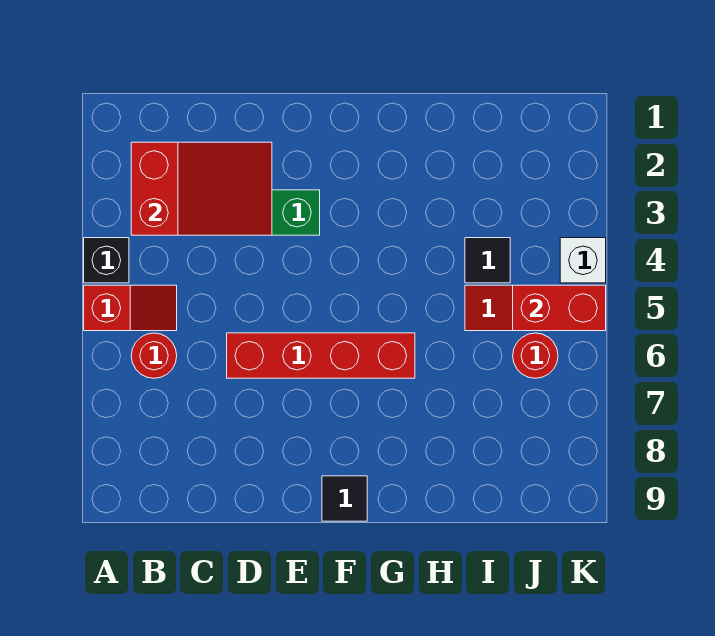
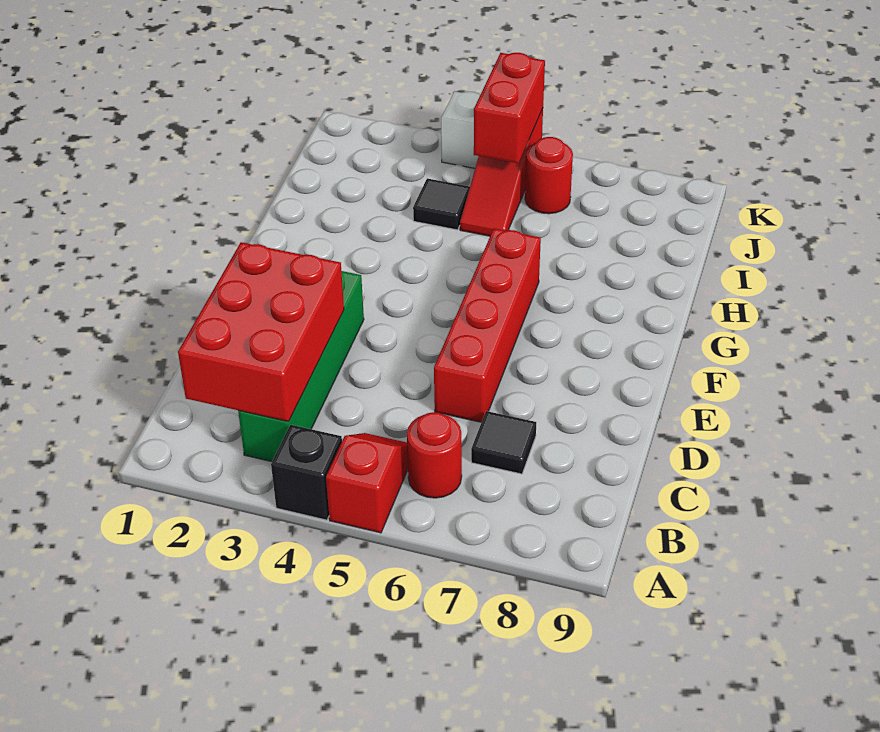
red 2x3 slope [131,142,272,235] -> red 2x3 brick [178,242,344,422]
black 1x1 tile [322,476,367,521] -> black 1x1 tile moved to [471,411,536,474]

